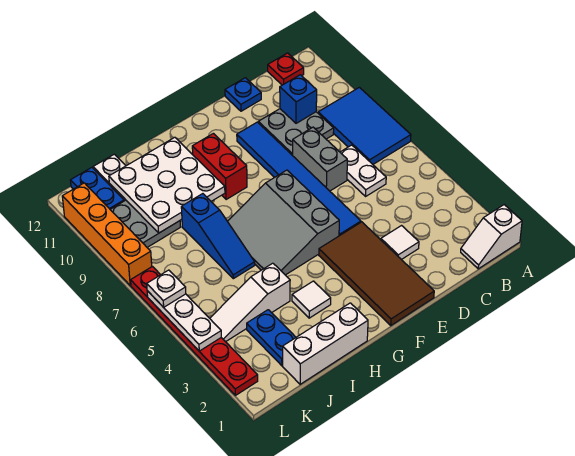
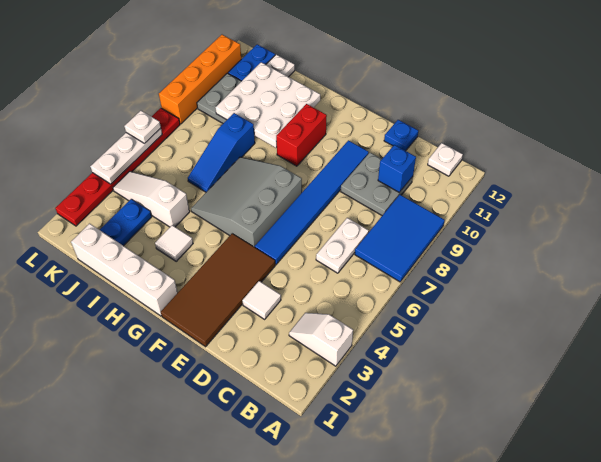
white 1x2 slope [461,205,522,269] -> white 1x2 slope moved to [289,313,353,366]
red 1x1 plate [268,53,304,85] -> white 1x1 plate [428,143,463,176]
grey 1x2 brick [293,127,347,191] -> none
white 1x3 brick [283,303,368,384] -> white 1x4 brick [71,224,178,316]

